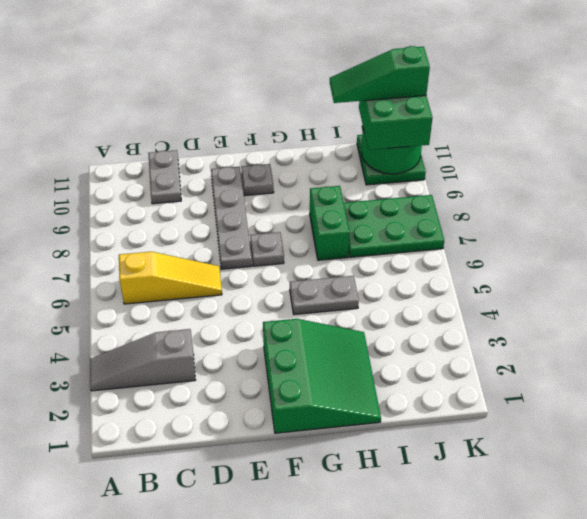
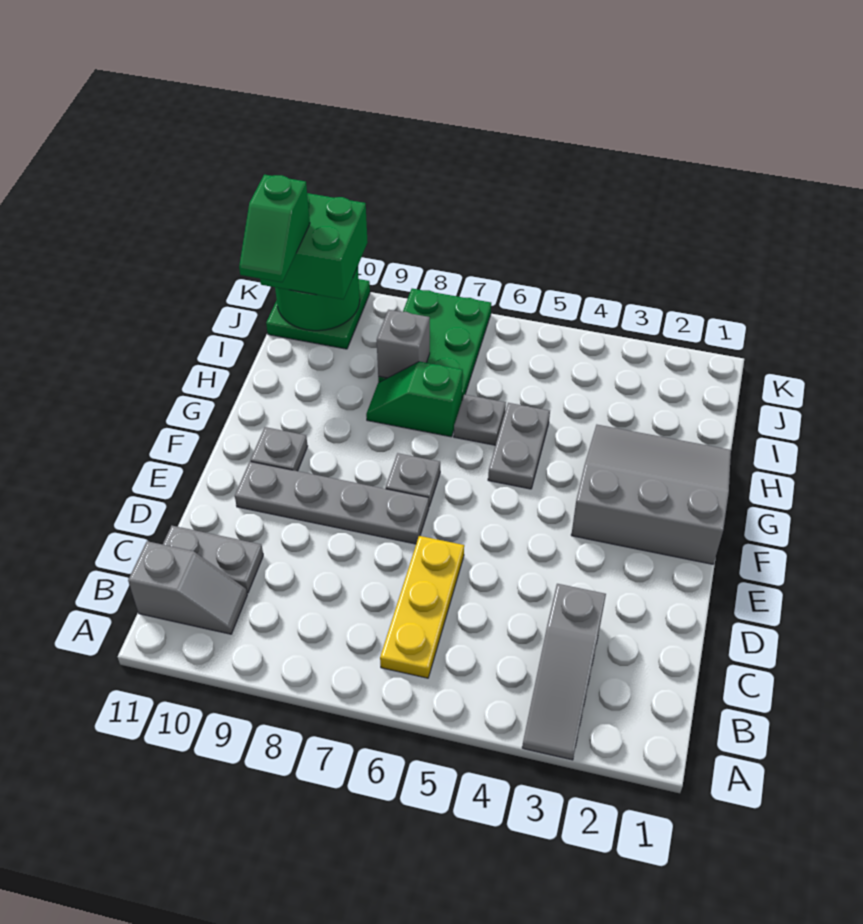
yellow 1x3 slope [119,252,222,304] -> yellow 1x3 plate [380,536,464,678]
none -> grey 1x2 slope [128,541,247,634]
green 3x3 slope [263,319,381,433] -> grey 3x3 slope [571,425,731,564]
none -> grey 1x1 plate [454,394,506,445]
green 1x2 brick [310,186,350,260] -> green 1x2 slope [366,362,463,437]
none -> grey 1x1 brick [377,310,430,378]
green 1x3 slope [330,46,430,103] -> green 1x2 slope [239,175,310,282]

